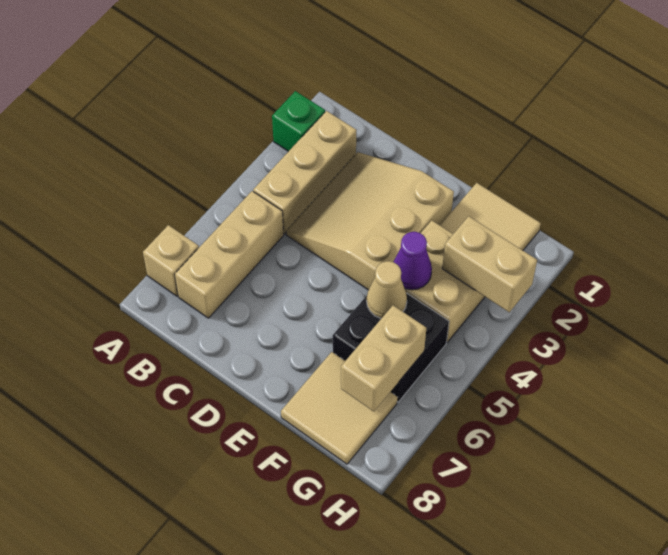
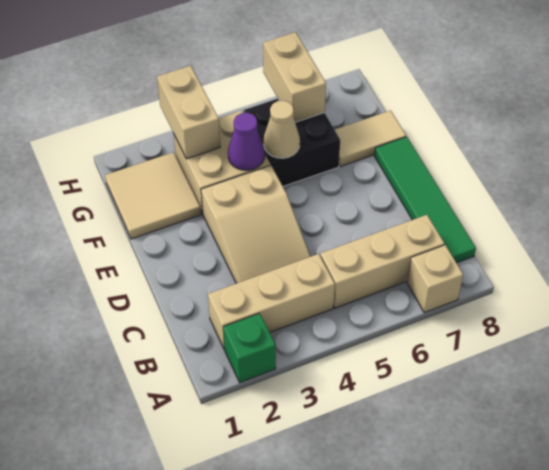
none -> green 1x4 tile [375,137,476,263]
tan 3x3 slope [286,152,454,290] -> tan 2x3 slope [201,165,311,284]
tan 2x2 tile [281,352,397,464] -> tan 1x2 tile [335,111,406,167]
tan 1x2 brick [341,306,426,411] -> tan 1x2 brick turned to [263,32,326,122]

